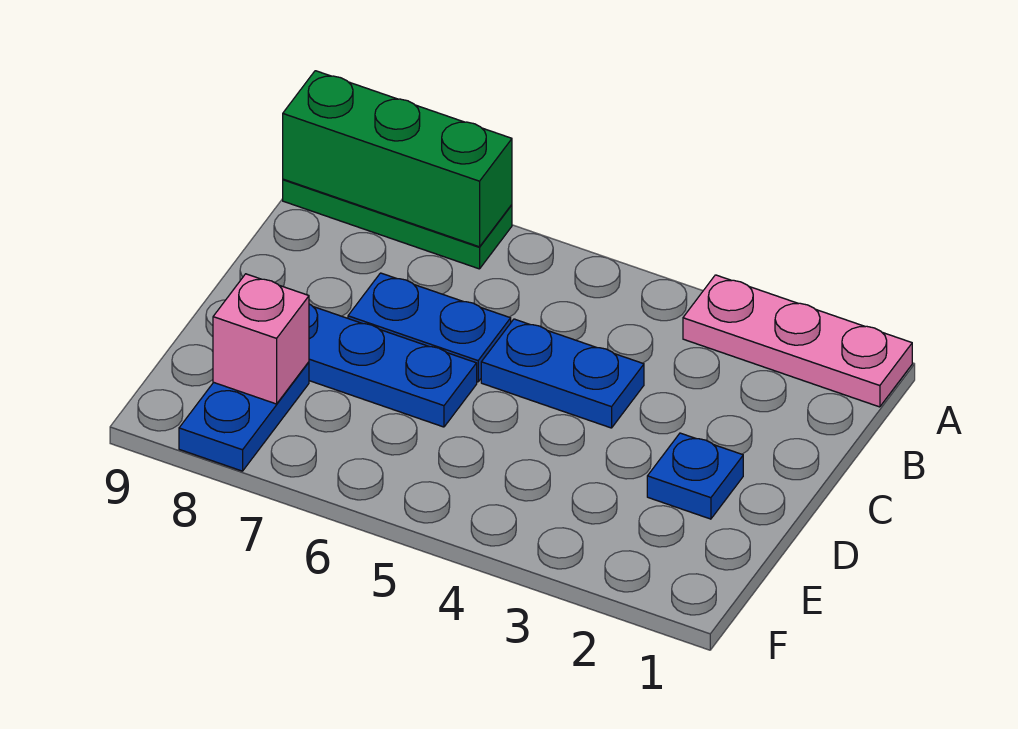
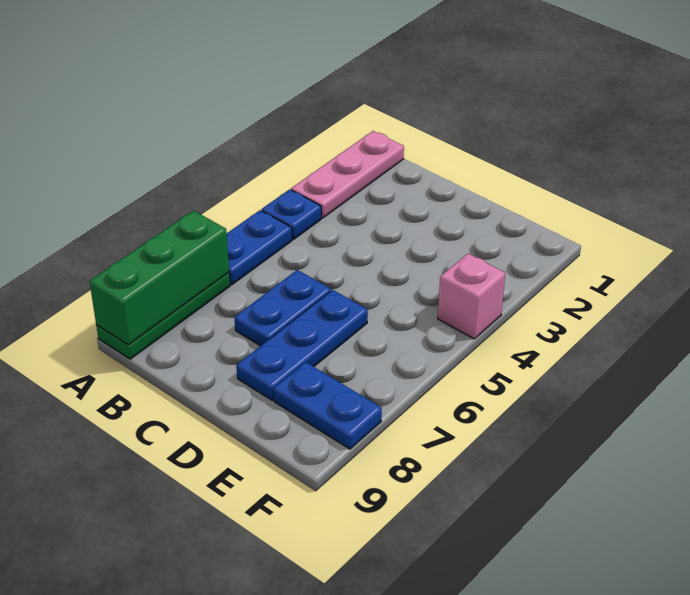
blue 1x2 plate [481,319,644,428] -> blue 1x2 plate moved to [227,210,292,285]
blue 1x1 plate [647,433,743,519] -> blue 1x1 plate moved to [262,189,321,240]
pink 1x1 brick [213,274,309,404] -> pink 1x1 brick moved to [438,254,505,339]

